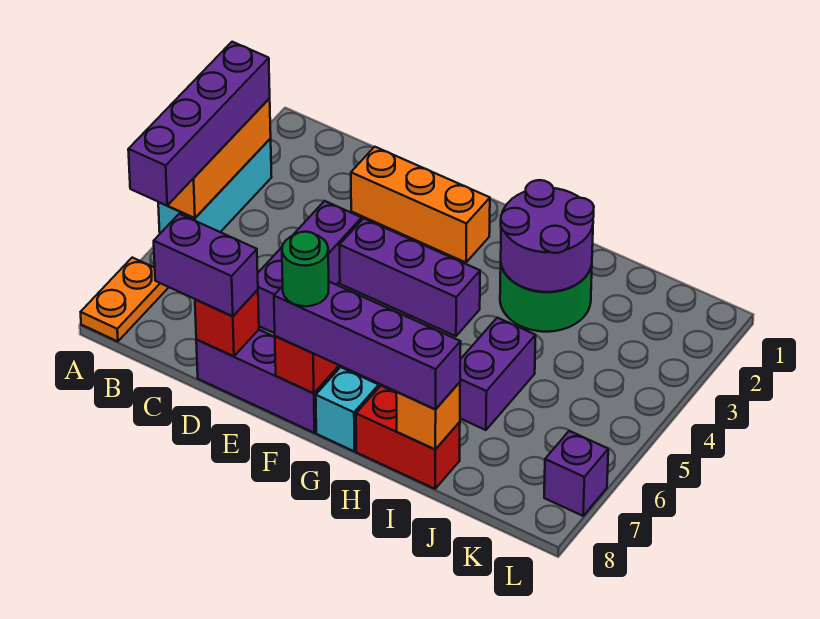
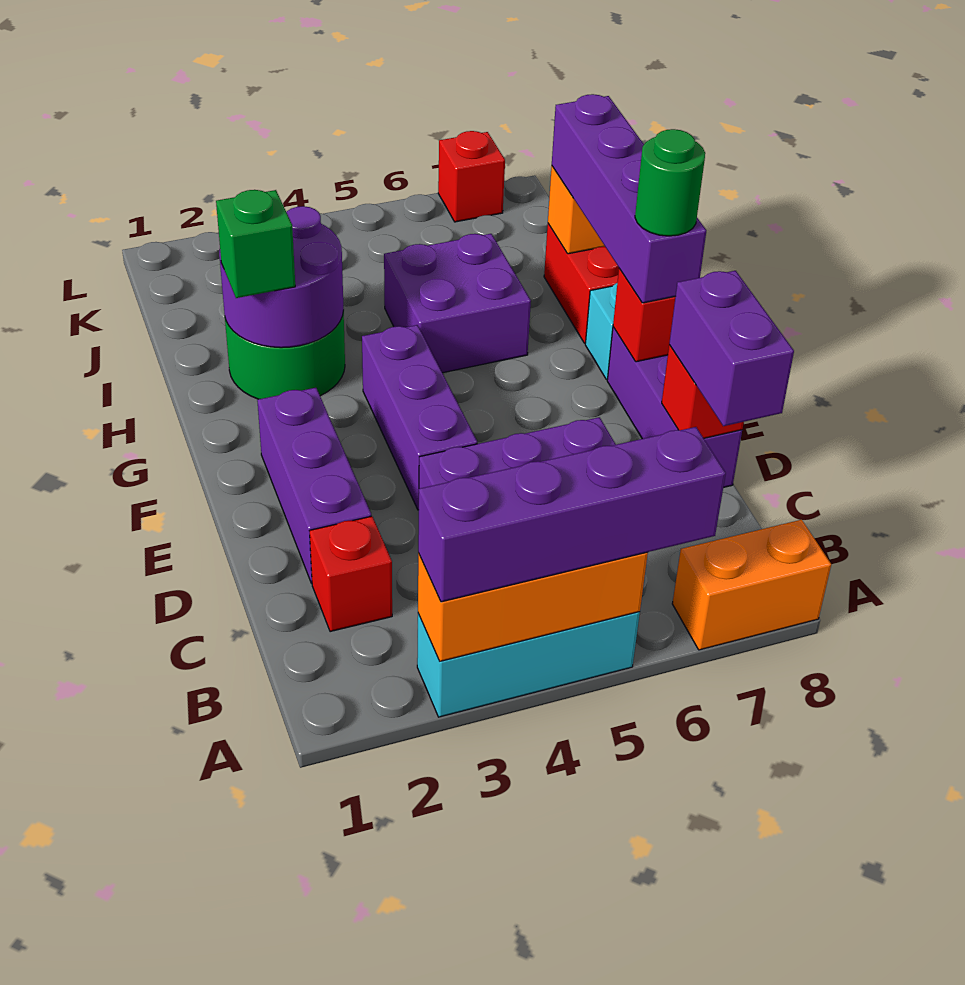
orange 1x2 plate [81,258,169,341] -> orange 1x2 brick [672,520,831,650]
none -> red 1x1 brick [310,516,392,632]
orange 1x3 brick [351,147,490,263] -> purple 1x3 brick [257,388,371,583]
none -> green 1x1 brick [216,190,295,298]
purple 1x2 brick [460,318,536,430] -> purple 2x2 brick [384,234,531,373]
purple 1x1 brick [544,431,608,516] -> red 1x1 brick [438,131,505,222]

